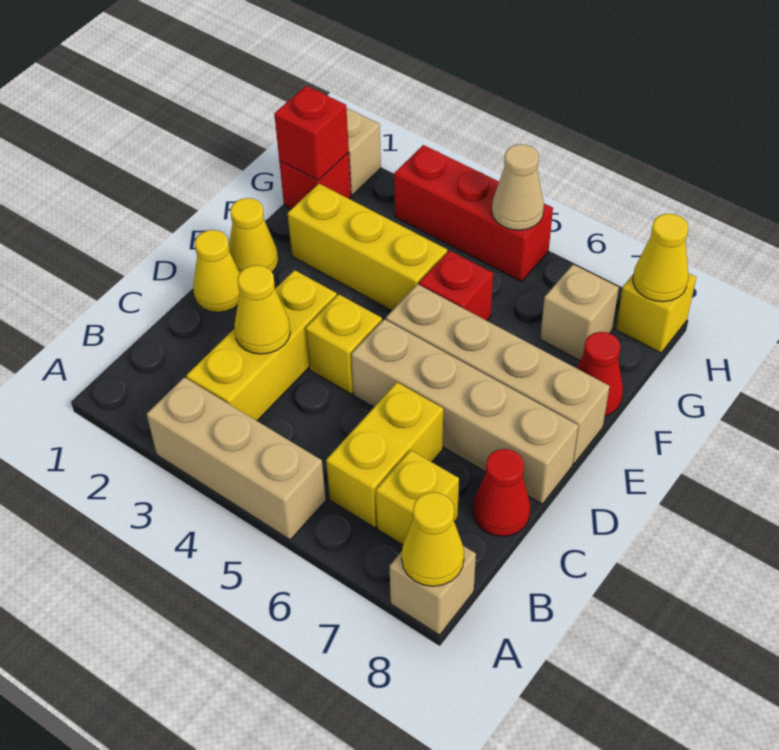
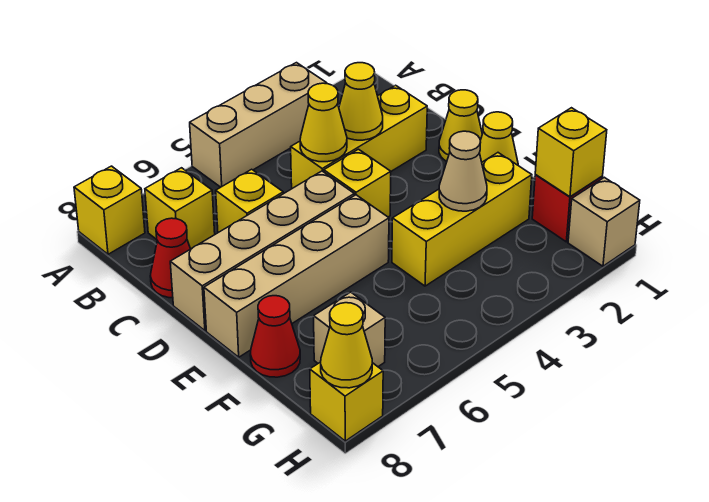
tan 1x1 brick [390,546,476,635] -> yellow 1x1 brick [74,166,145,254]
yellow 1x1 cone [402,492,464,586] -> yellow 1x1 cone moved to [300,83,347,162]
yellow 1x3 brick [186,270,337,421] -> yellow 1x3 brick turned to [291,85,427,188]
yellow 1x2 brick [326,382,443,528] -> yellow 1x1 brick [216,169,283,233]
red 1x1 brick [419,251,493,321] -> none
red 1x1 brick [274,86,349,180] -> yellow 1x1 brick [535,108,607,197]
red 1x3 brick [394,145,553,282] -> none
tan 1x1 cone [492,144,544,230] -> tan 1x1 cone moved to [439,131,487,211]

